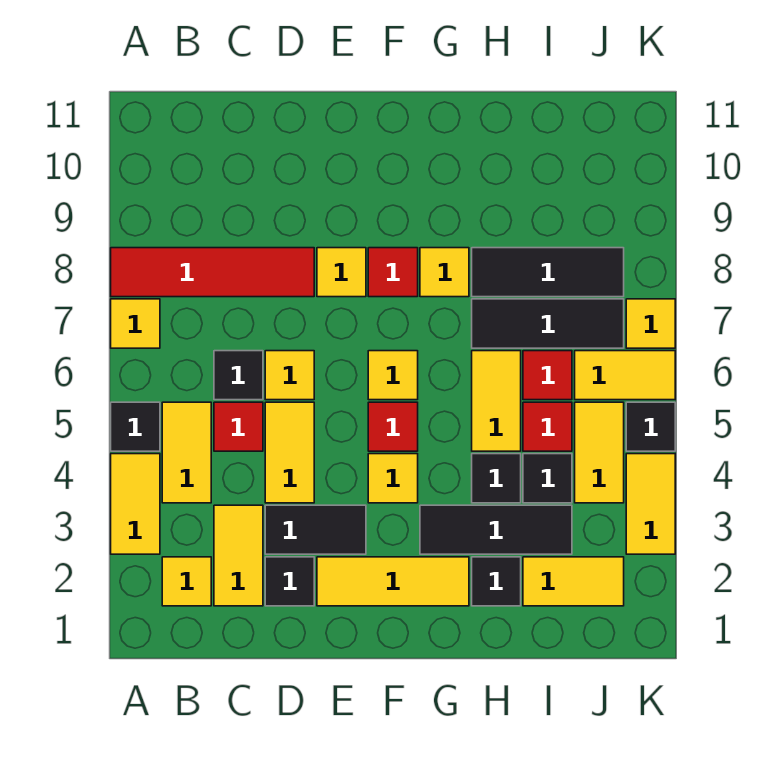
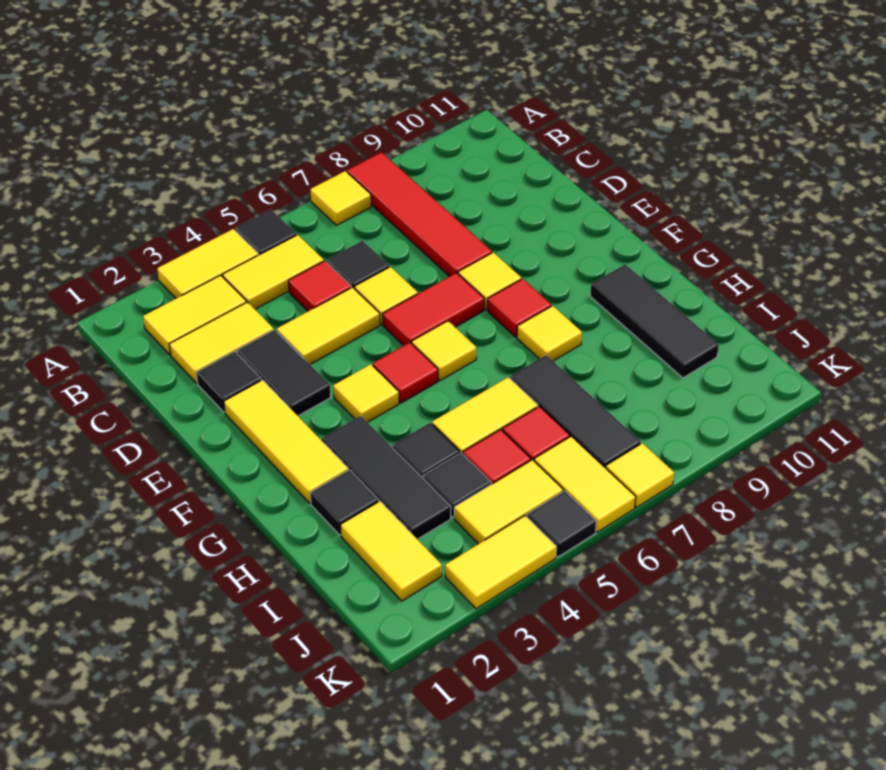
yellow 1x1 tile [162,557,211,606] -> yellow 1x2 tile [143,275,246,355]
none -> red 1x2 tile [383,273,484,346]
black 1x3 tile [472,248,624,297] -> black 1x3 tile moved to [590,264,719,378]

